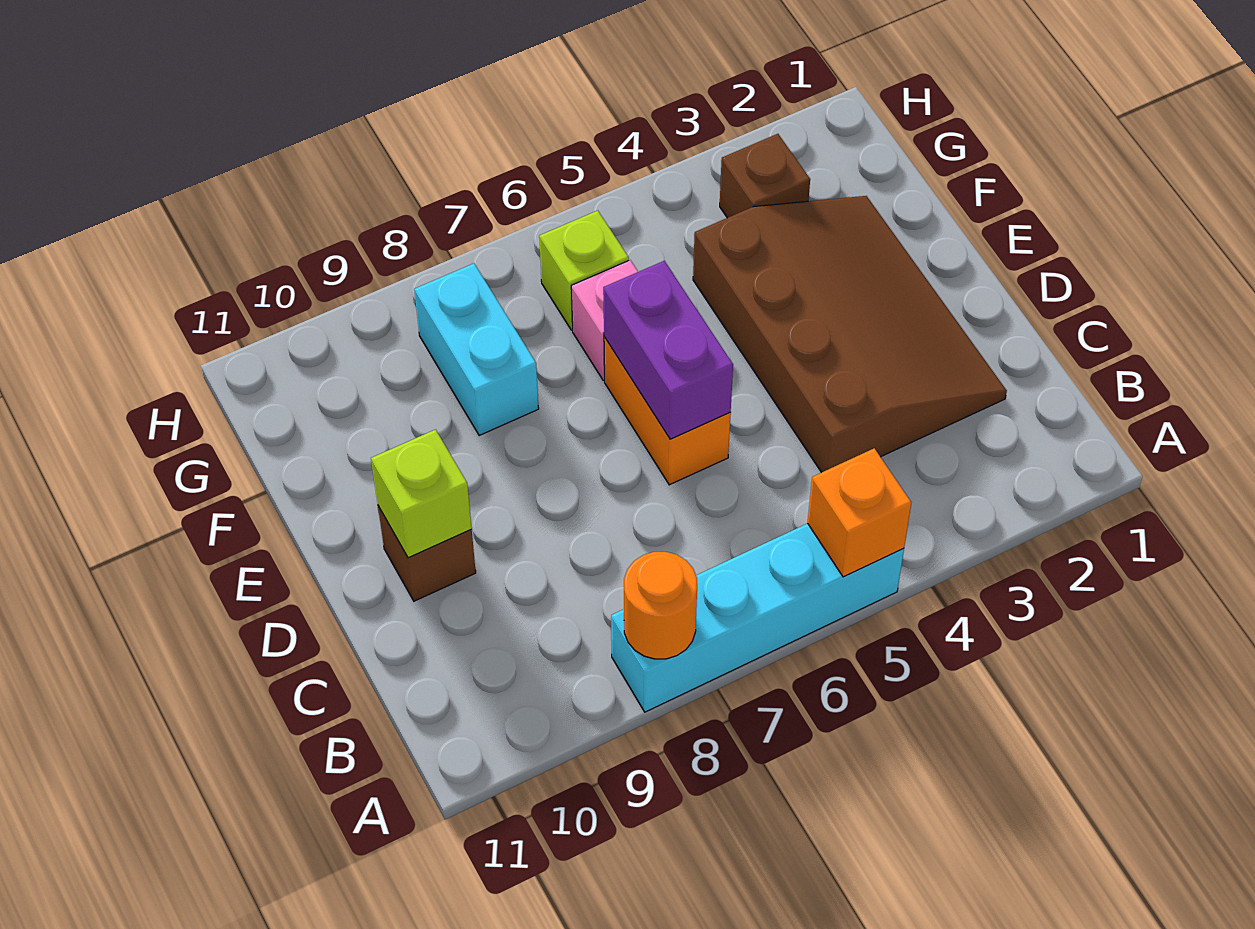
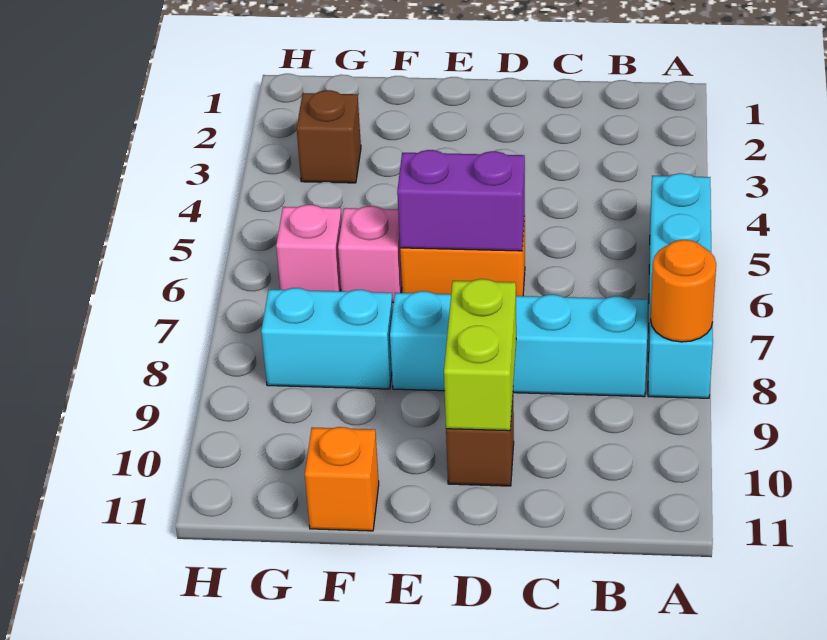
orange 1x1 brick [808,448,911,577] -> orange 1x1 brick moved to [305,427,379,531]
none -> cyan 1x4 brick [390,291,648,397]
brown 3x4 slope [693,196,1007,472] -> none
lime 1x1 brick [371,430,472,558] -> lime 1x2 brick [444,279,516,431]
lime 1x1 brick [539,211,629,330] -> pink 1x1 brick [276,205,342,291]

